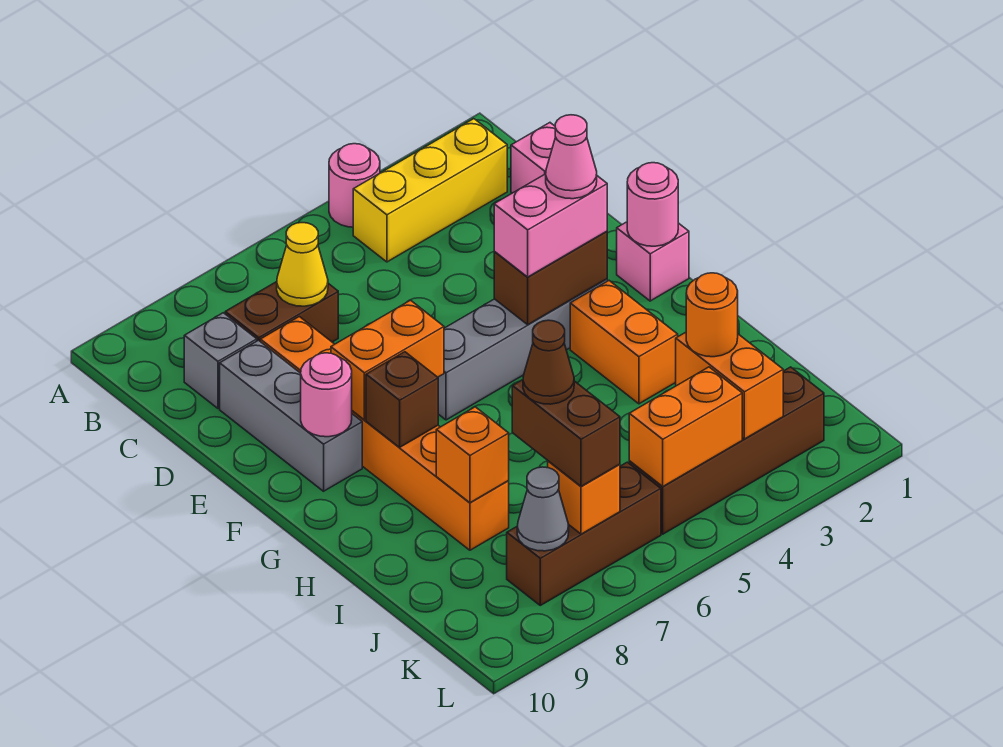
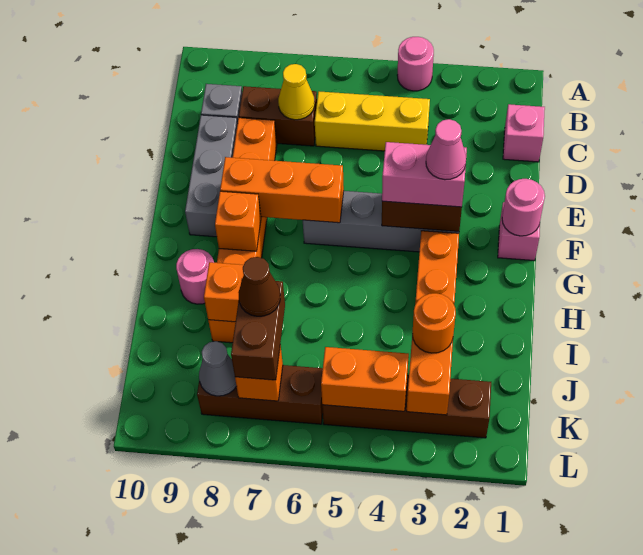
yellow 1x3 brick [353,119,507,262] -> yellow 1x3 brick moved to [315,91,430,151]
orange 1x2 brick [331,300,444,420] -> orange 1x3 brick [220,157,344,223]
pink 1x1 round brick [301,353,352,437] -> pink 1x1 round brick moved to [176,249,214,304]
brown 1x1 brick [366,352,438,447] -> orange 1x1 brick [215,191,261,251]

